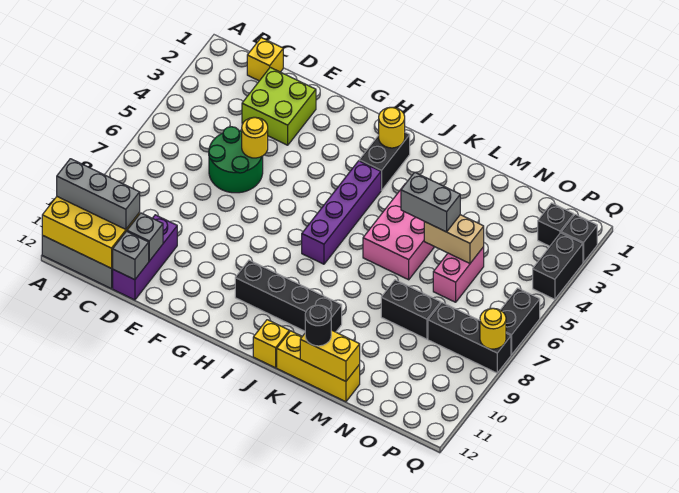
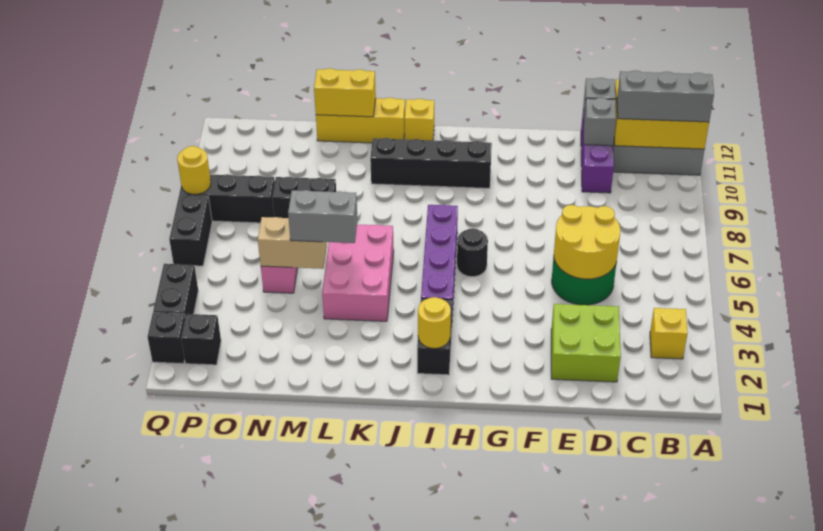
yellow 1x1 brick [247,38,283,81] -> yellow 1x1 brick moved to [650,308,688,359]
yellow 1x1 round brick [242,117,268,158] -> yellow 2x2 round brick [554,205,620,279]
black 1x1 round brick [305,305,331,346] -> black 1x1 round brick moved to [457,228,488,277]

